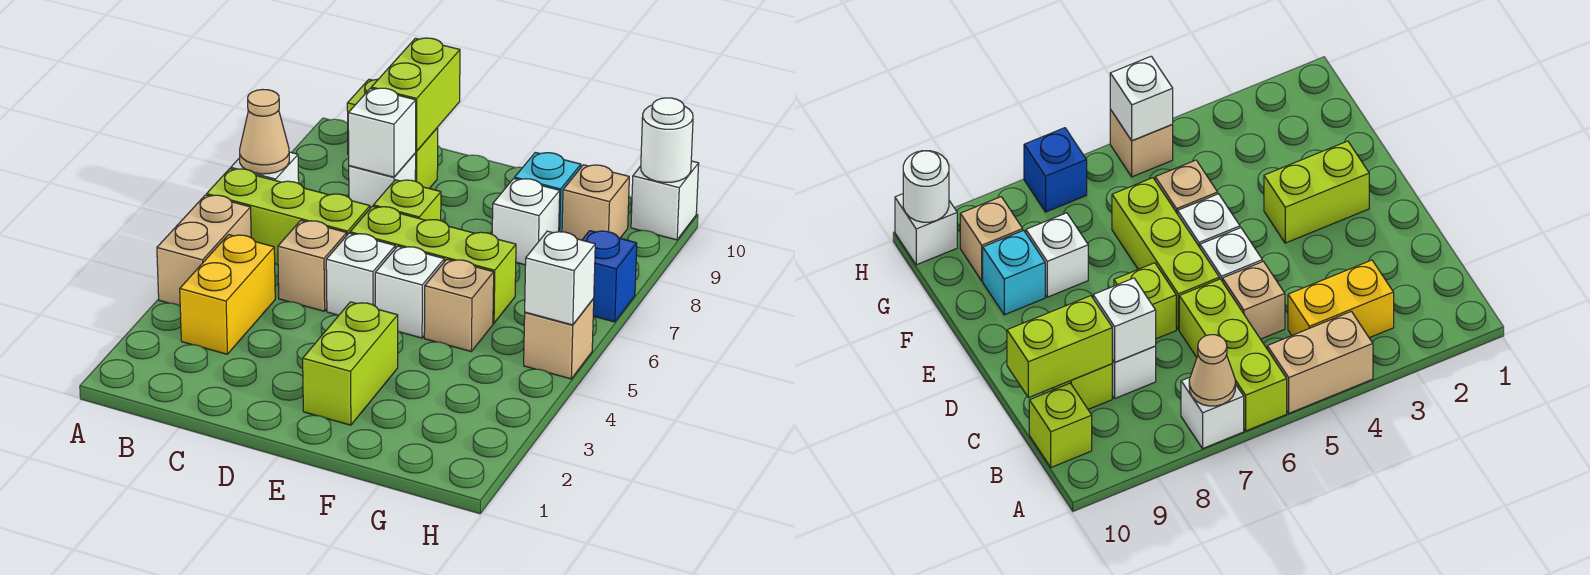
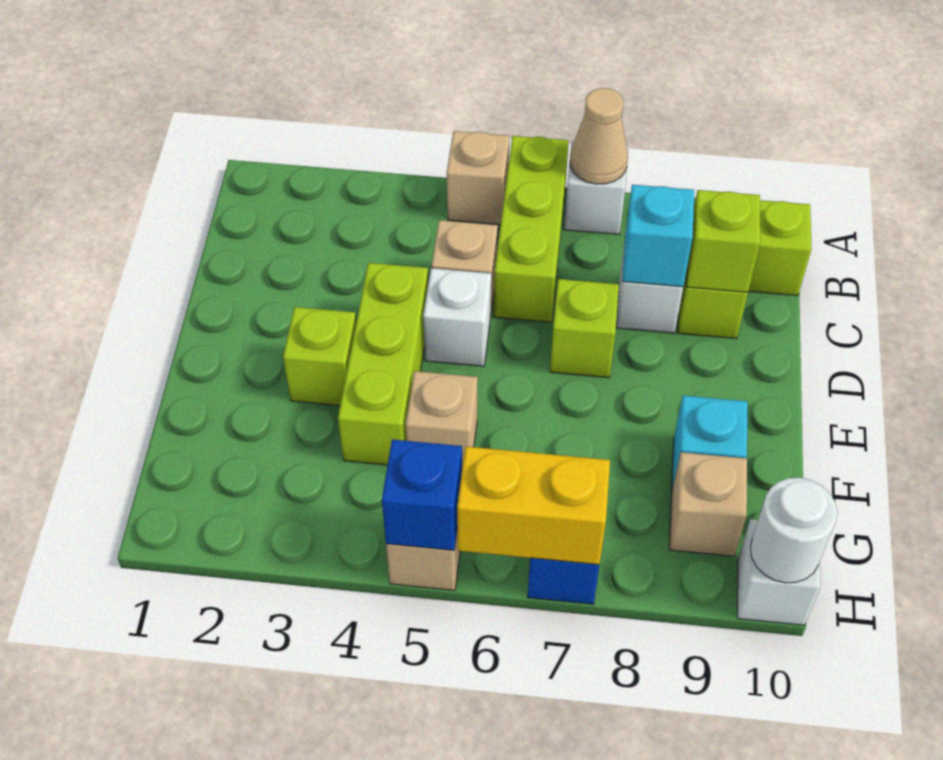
tan 1x2 brick [157,195,251,306] -> tan 1x1 brick [447,131,510,225]
yellow 1x2 brick [180,235,275,354] -> yellow 1x2 brick moved to [457,446,610,565]
white 1x1 brick [348,88,416,177] -> cyan 1x1 brick [622,185,694,287]
lime 1x2 brick [371,38,460,151] -> lime 1x1 brick [687,190,760,292]
lime 1x3 brick [350,206,516,323] -> lime 1x3 brick moved to [338,263,429,465]
lime 1x2 brick [303,302,398,425] -> lime 1x1 brick [283,307,356,406]
white 1x1 brick [375,246,444,338] -> none
white 1x1 brick [492,179,560,265] -> none
white 1x1 brick [525,231,595,325] -> blue 1x1 brick [382,440,462,550]

